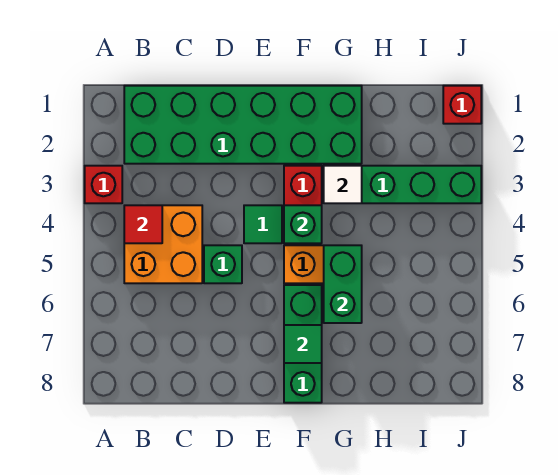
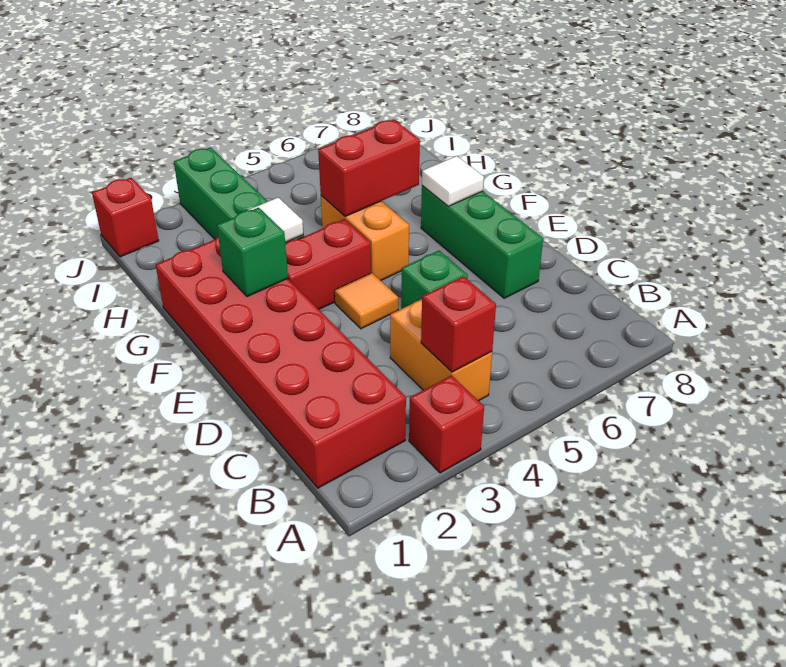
green 2x6 brick [124,86,362,164] -> red 2x6 brick [156,237,406,488]
orange 2x2 brick [124,205,202,283] -> orange 1x2 brick [390,299,492,401]
red 1x1 tile [124,205,162,243] -> red 1x1 brick [421,276,496,372]
green 1x1 tile [244,205,282,243] -> orange 1x1 tile [335,273,398,329]
green 1x1 brick [284,205,322,243] -> green 1x1 brick moved to [217,208,288,297]
green 1x3 brick [284,285,322,403] -> green 1x3 brick turned to [421,186,543,298]
green 1x1 tile [284,325,322,363] -> white 1x1 tile [422,156,484,206]
green 1x2 brick [324,245,362,323] -> red 1x2 brick [318,119,420,217]

